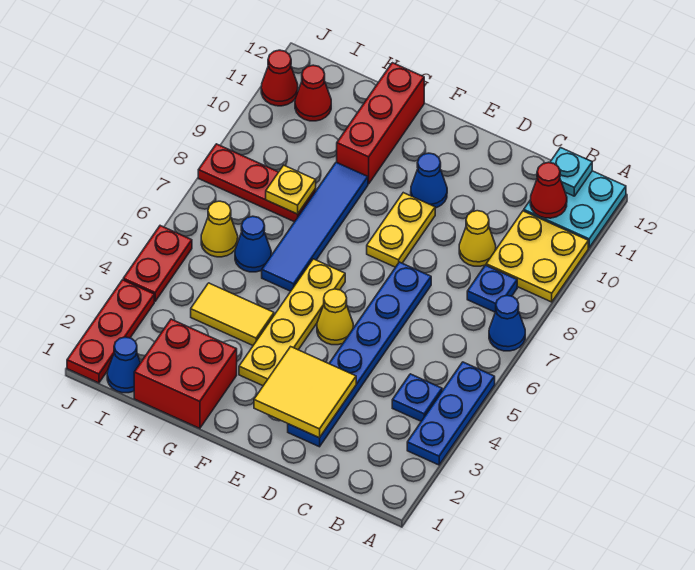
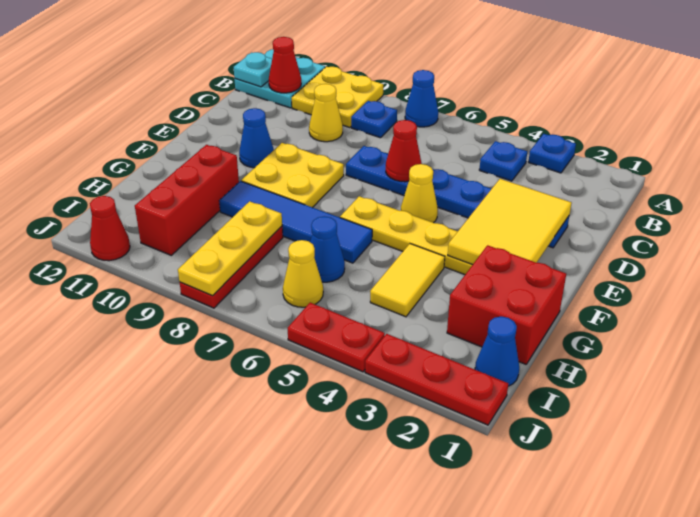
blue 1x3 plate [407,362,495,465] -> blue 1x1 plate [528,134,576,173]
yellow 2x2 tile [254,347,356,438] -> yellow 2x3 tile [448,179,572,265]
yellow 1x2 plate [367,193,435,267] -> yellow 2x2 plate [241,143,344,208]
red 1x3 brick [337,63,424,184] -> red 1x3 brick turned to [135,145,239,255]
yellow 1x1 plate [266,165,316,214] -> yellow 1x3 plate [178,201,282,296]
red 1x1 cone [295,65,331,121] -> red 1x1 cone moved to [386,120,422,182]

